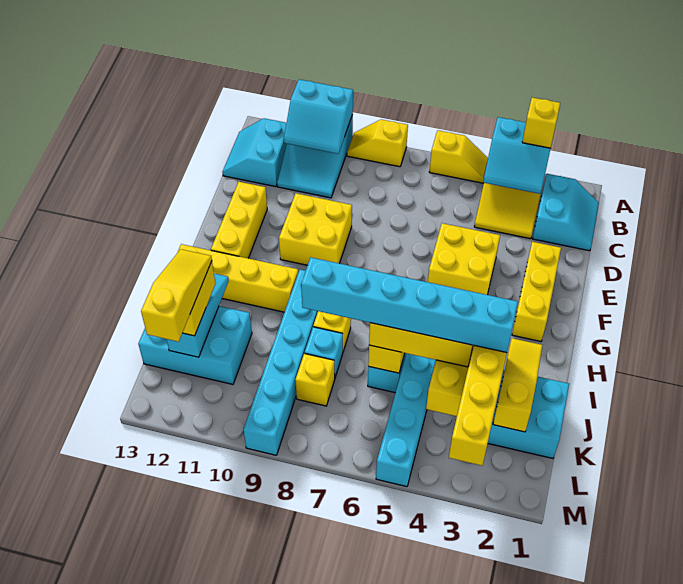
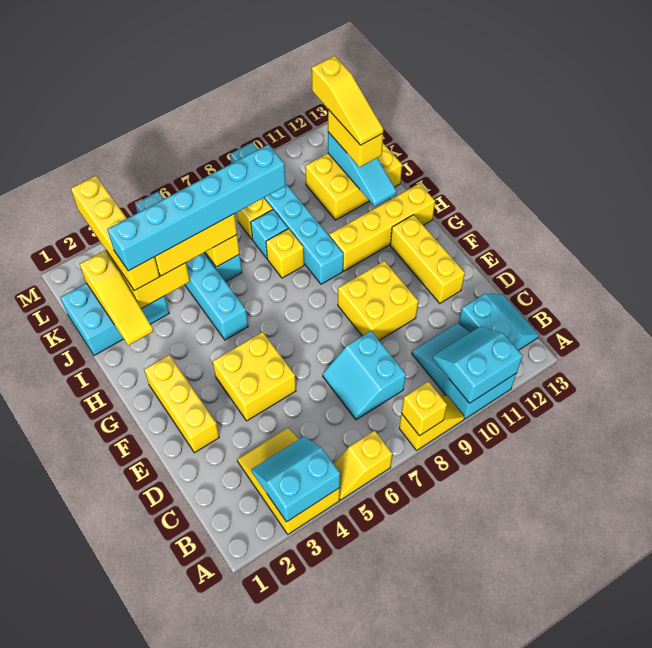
yellow 1x1 brick [522,97,560,148] -> yellow 1x1 brick moved to [402,382,447,436]
cyan 2x2 slope [533,174,599,251] -> cyan 2x2 slope moved to [323,331,406,420]
cyan 2x3 brick [138,306,252,384] -> yellow 2x3 brick [306,143,402,220]

